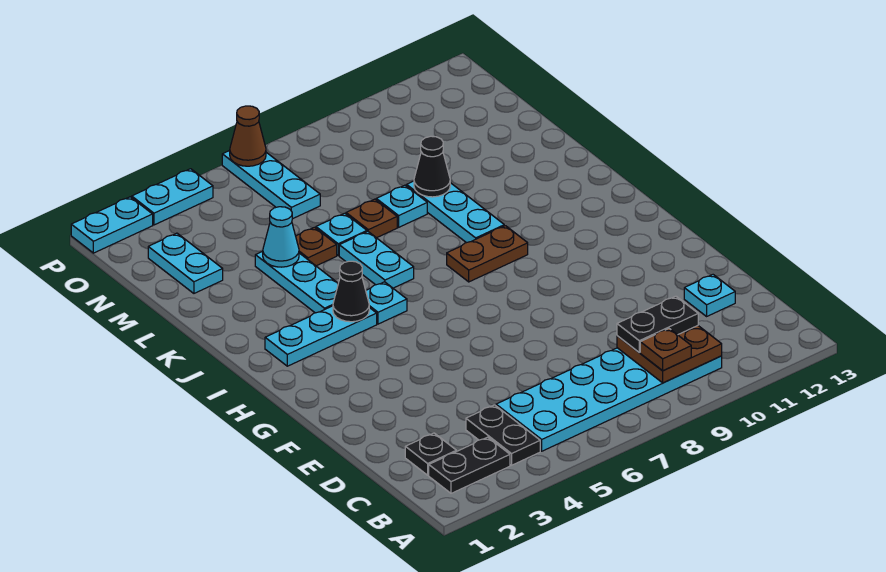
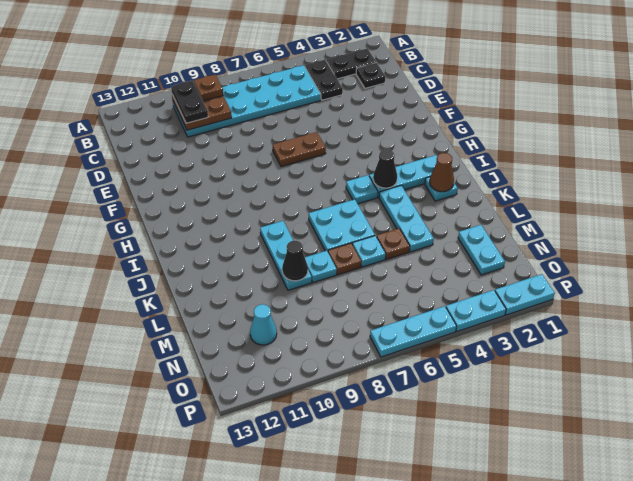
black 1x2 plate [617,296,698,352] -> black 1x2 plate turned to [171,80,208,123]
cyan 1x1 plate [684,275,735,316] -> cyan 1x1 plate moved to [425,177,458,201]
brown 1x2 plate [447,226,528,282] -> brown 1x2 plate moved to [273,132,326,167]
cyan 1x2 plate [339,232,414,288] -> cyan 2x2 plate [309,199,375,251]
cyan 1x1 cone [263,207,299,267] -> cyan 1x1 cone moved to [250,304,277,345]
cyan 1x3 plate [222,151,320,219] -> cyan 1x3 plate turned to [370,306,457,357]
brown 1x1 cone [230,106,266,166] -> brown 1x1 cone moved to [430,153,454,192]

